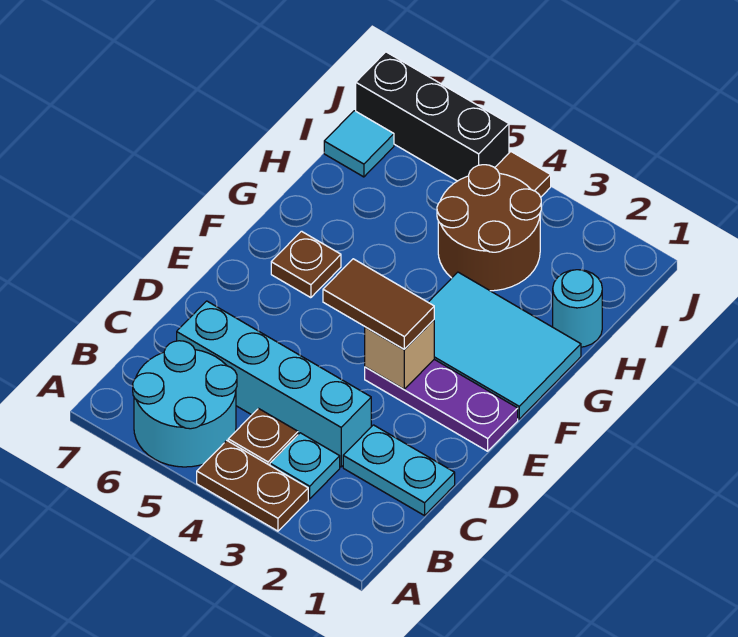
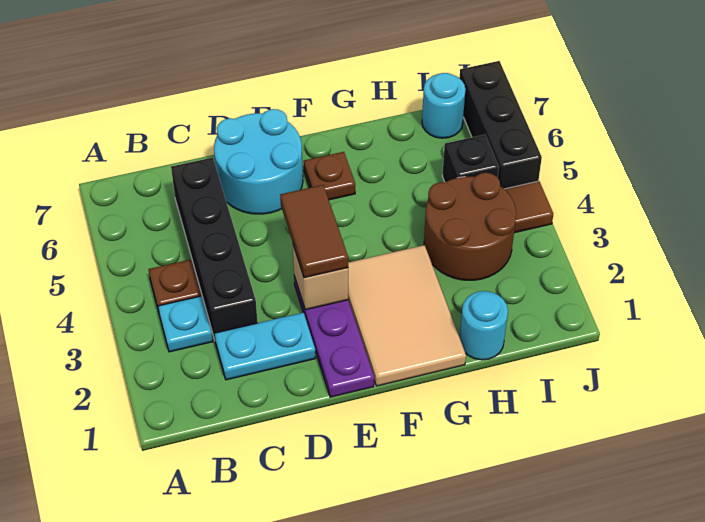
brown 1x2 plate [197,441,308,531] -> none
cyan 2x2 round brick [133,341,237,467] -> cyan 2x2 round brick moved to [214,109,303,214]
cyan 1x2 plate [343,425,455,516] -> cyan 1x2 plate turned to [214,313,315,380]
cyan 1x4 brick [177,301,371,467] -> black 1x4 brick [171,158,258,340]
cyan 2x3 tile [428,272,581,419] -> tan 2x3 tile [348,245,466,386]
none -> black 1x1 brick [442,135,499,182]
cyan 1x1 tile [324,111,394,177] -> cyan 1x1 round brick [422,73,466,138]

